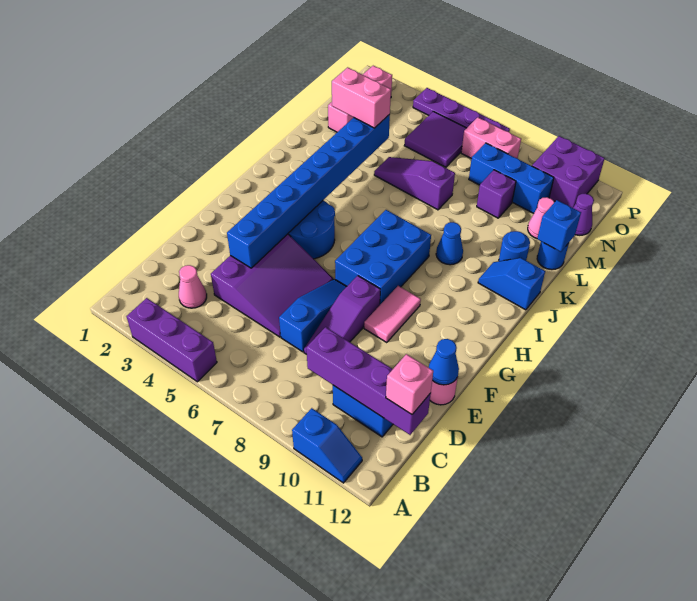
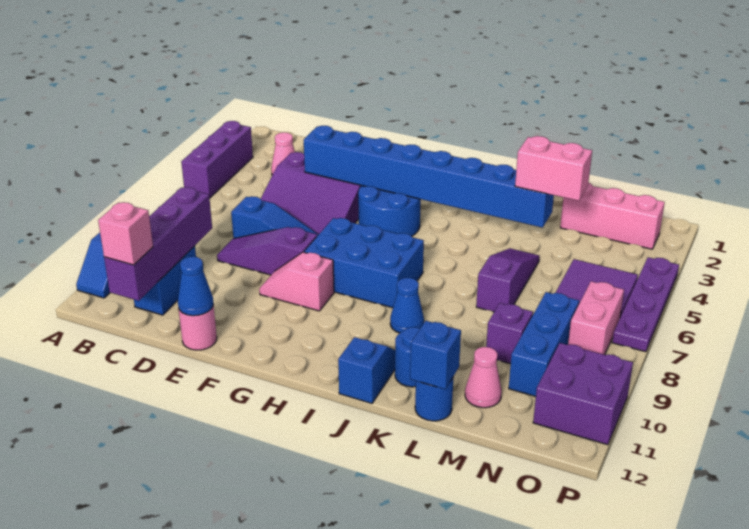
pink 1x2 tile [364,286,421,343] -> pink 1x2 slope [259,252,334,311]
pink 1x2 brick [332,67,391,128] -> pink 1x2 brick turned to [515,136,592,201]
purple 1x1 cone [573,194,594,235] -> none

